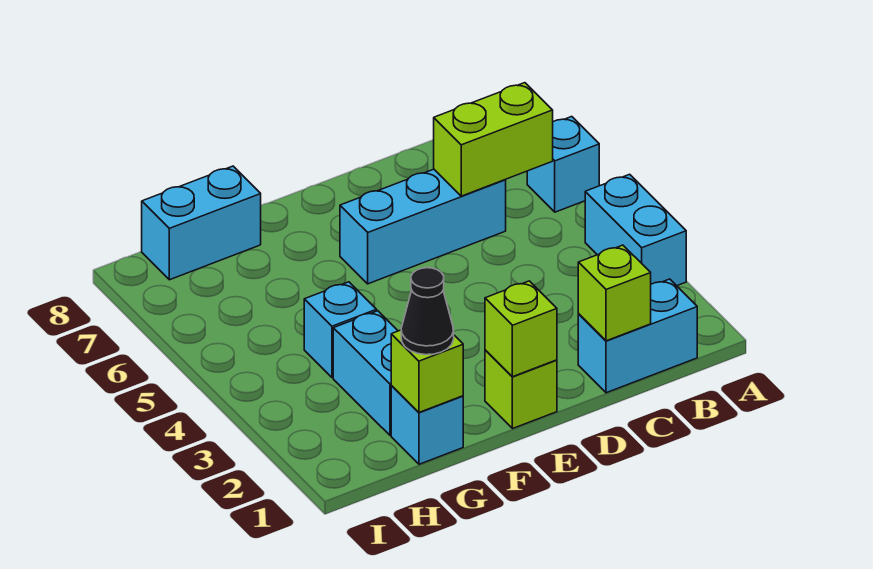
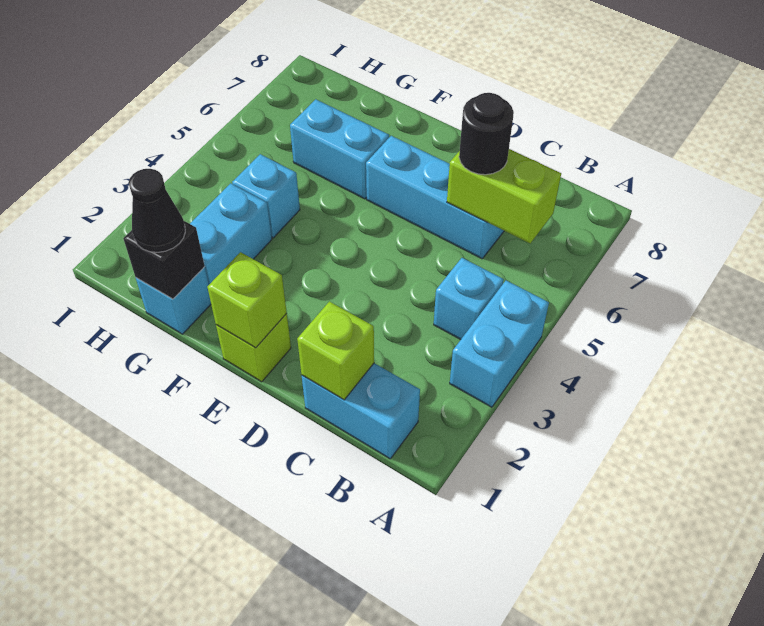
cyan 1x1 brick [527,117,599,212] -> cyan 1x1 brick moved to [434,258,504,340]
none -> black 1x1 round brick [459,93,514,175]
lime 1x1 brick [391,330,463,412] -> black 1x1 brick [123,221,205,299]
cyan 1x2 brick [142,166,261,280] -> cyan 1x2 brick moved to [290,99,389,199]

